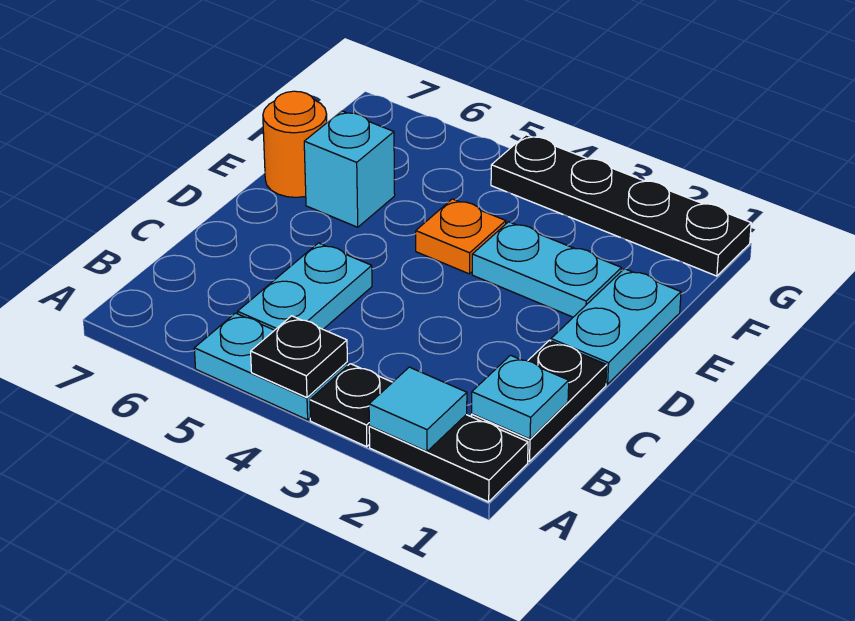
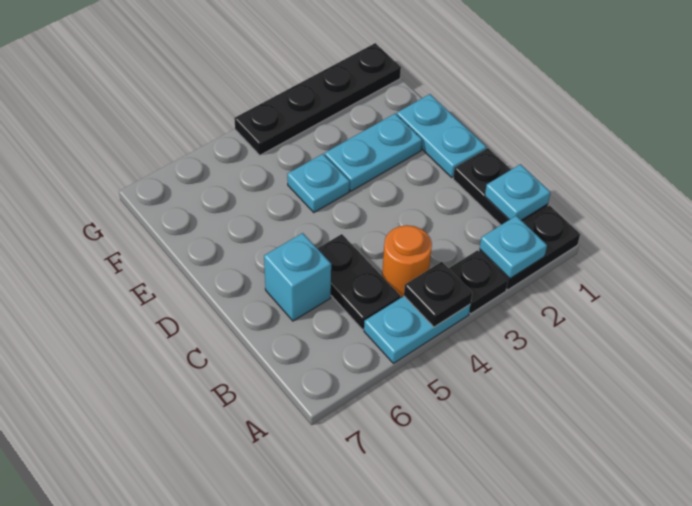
cyan 1x1 tile [369,367,467,451] -> cyan 1x1 plate [480,216,547,278]
cyan 1x2 plate [238,243,372,330] -> black 1x2 plate [317,234,400,330]
orange 1x1 plate [416,199,506,274] -> cyan 1x1 plate [287,154,350,212]
cyan 1x1 brick [304,111,395,227] -> cyan 1x1 brick moved to [264,233,331,321]
orange 1x1 round brick [263,91,327,197] -> orange 1x1 round brick moved to [382,225,432,297]

